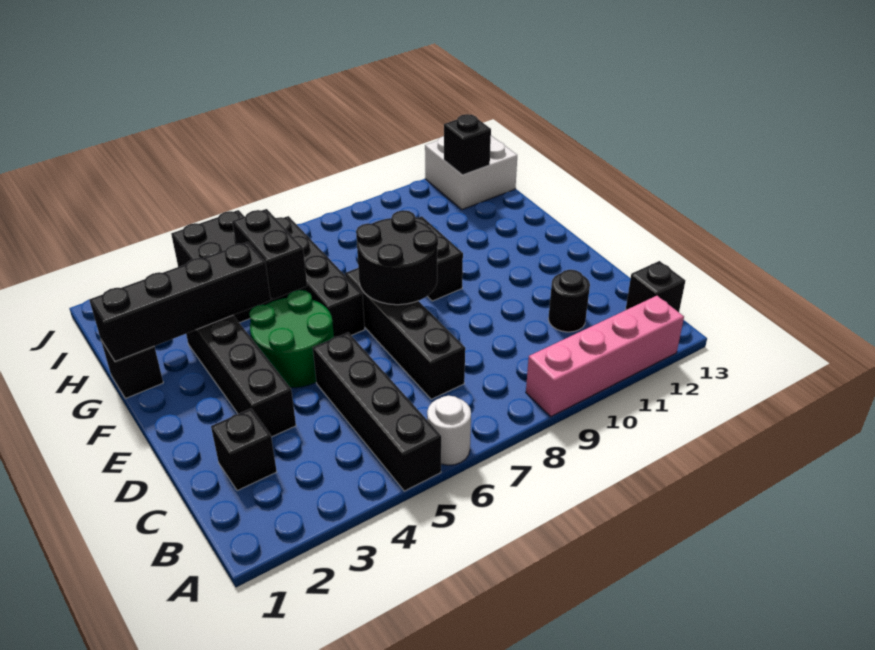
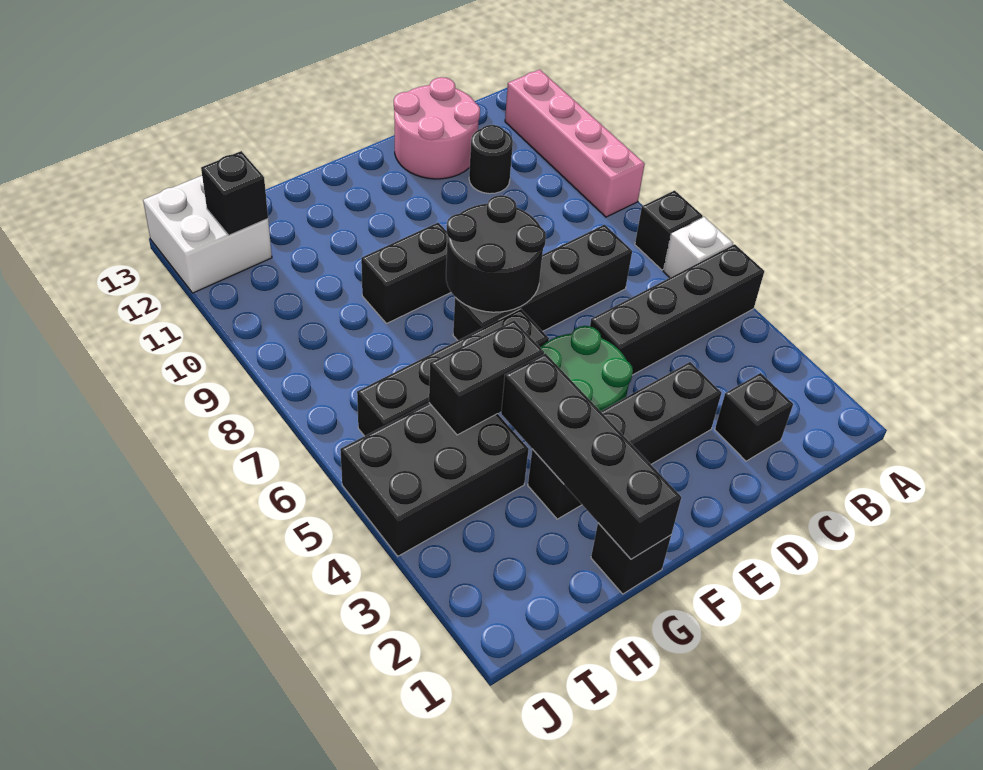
white 1x1 round brick [427,396,471,465] -> white 1x1 brick [663,217,733,277]
black 1x1 brick [626,261,685,312] -> black 1x1 brick moved to [635,190,703,270]
none -> pink 2x2 round brick [394,77,480,179]

